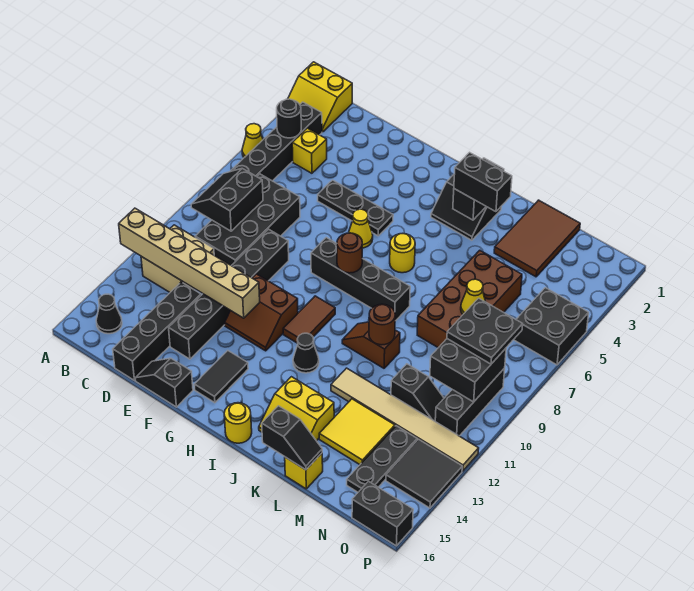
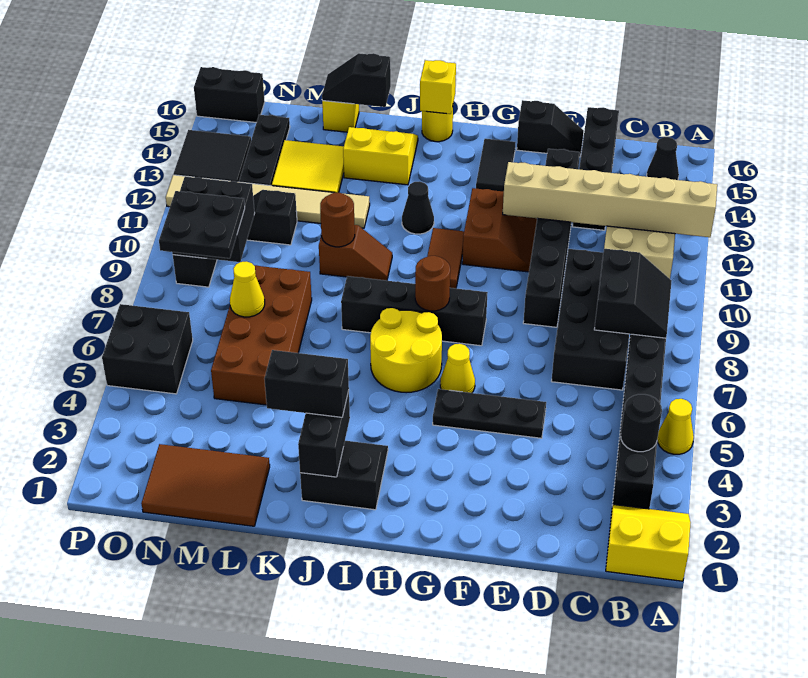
yellow 1x1 brick [292,128,327,173] -> yellow 1x1 brick moved to [420,60,456,114]
brown 2x2 slope [225,274,298,351] -> brown 2x2 slope turned to [462,188,537,272]
yellow 1x1 round brick [390,234,415,273] -> yellow 2x2 round brick [370,308,442,393]
brown 2x3 tile [494,200,580,277] -> brown 2x3 tile turned to [141,444,270,526]

